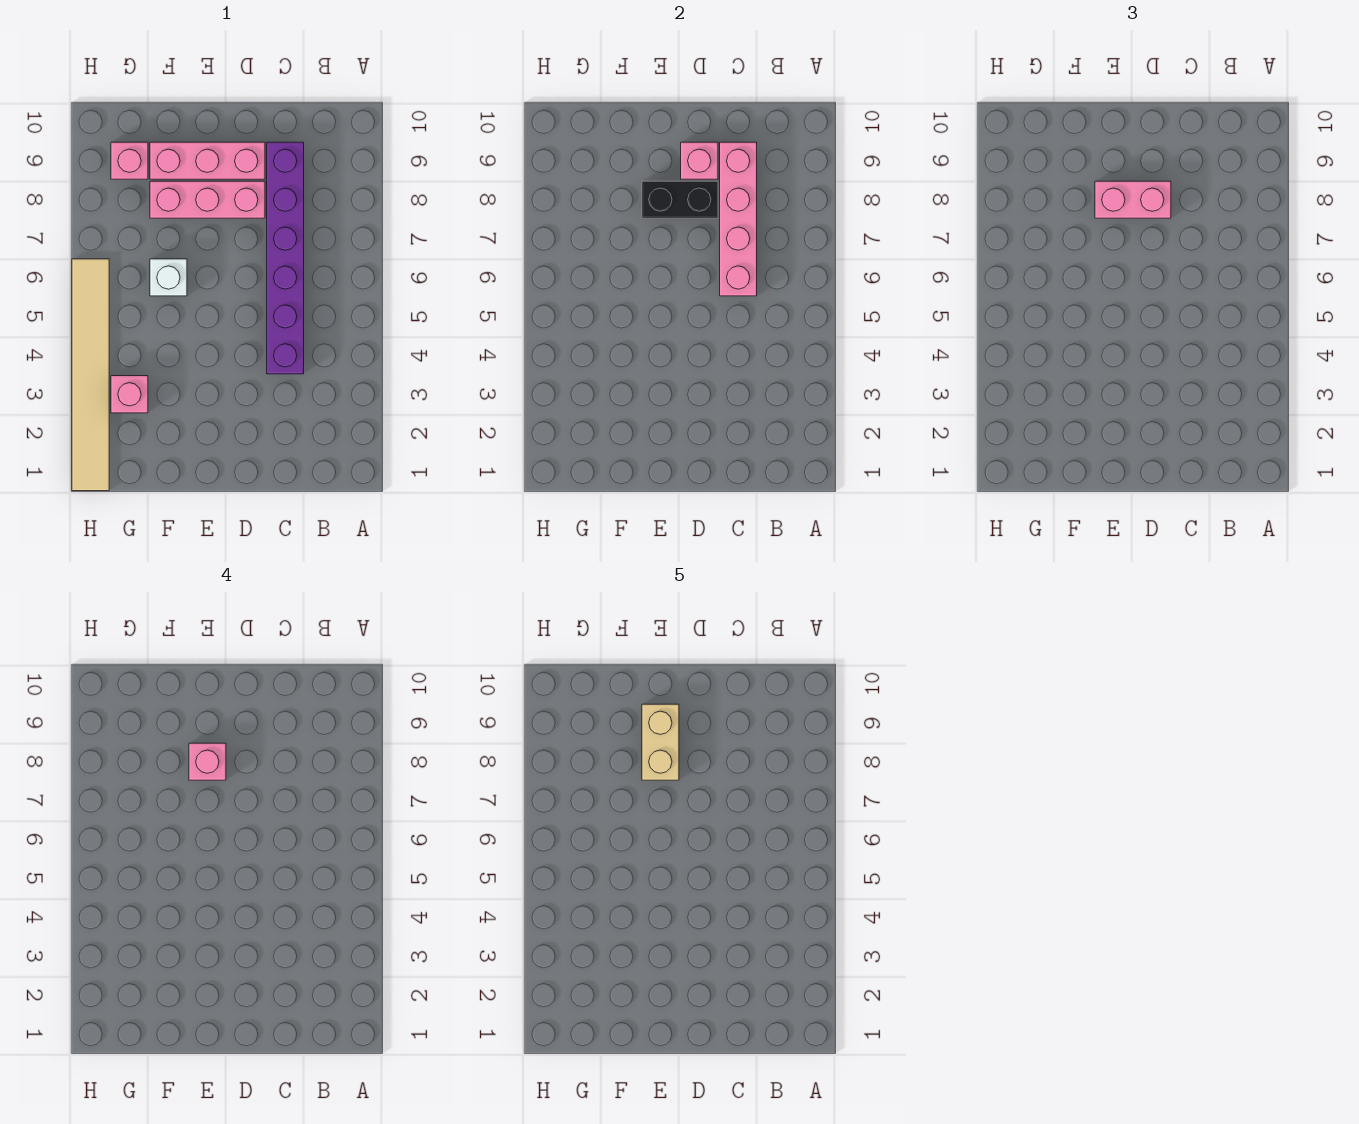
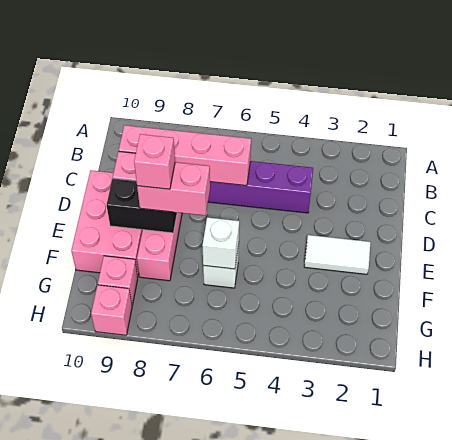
black 1x2 brick [642,181,718,218] -> black 1x2 brick turned to [107,179,177,233]
pink 1x2 brick [1095,181,1171,218] -> pink 1x2 brick turned to [137,162,210,215]
pink 1x3 brick [150,142,265,179] -> pink 2x3 brick [71,170,142,276]
none -> white 1x2 tile [304,235,370,274]
tan 1x2 brick [642,704,679,780] -> none
none -> white 1x1 brick [202,217,239,269]
pink 1x1 brick [111,376,148,413] -> pink 1x1 brick moved to [91,285,132,335]
tan 1x6 tile [72,259,109,491] -> none

